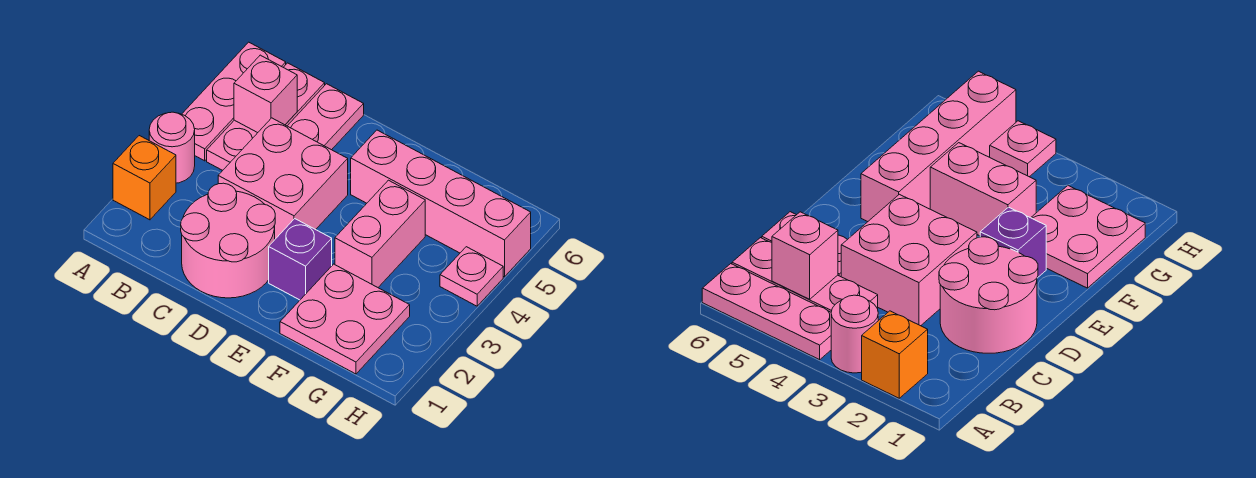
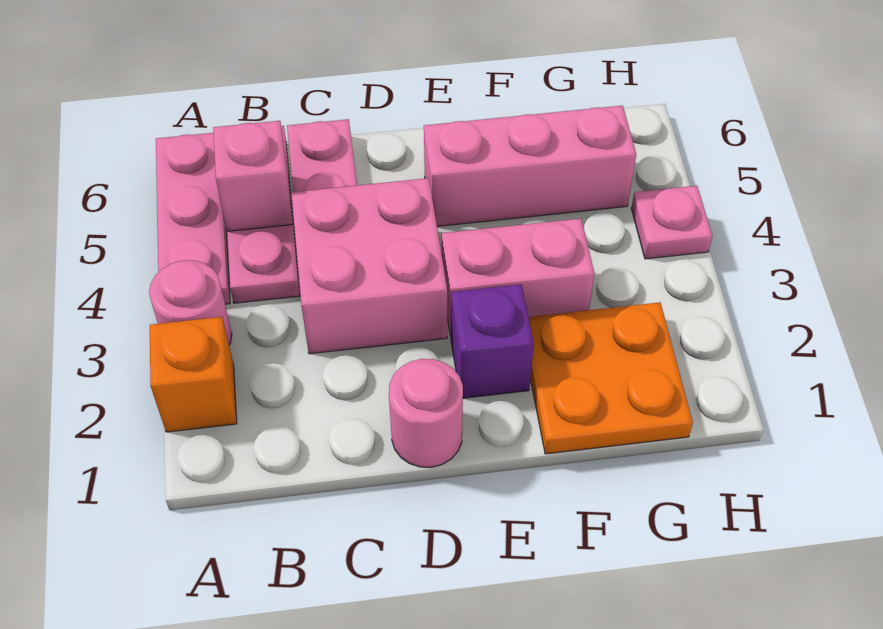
pink 2x2 round brick [181,183,275,298] -> pink 1x1 round brick [389,359,463,467]
pink 1x4 brick [351,130,531,277] -> pink 1x3 brick [424,106,636,226]
pink 2x2 plate [280,264,410,374] -> orange 2x2 plate [528,302,693,454]
pink 1x2 brick [335,180,425,287] -> pink 1x2 brick turned to [442,218,594,337]

